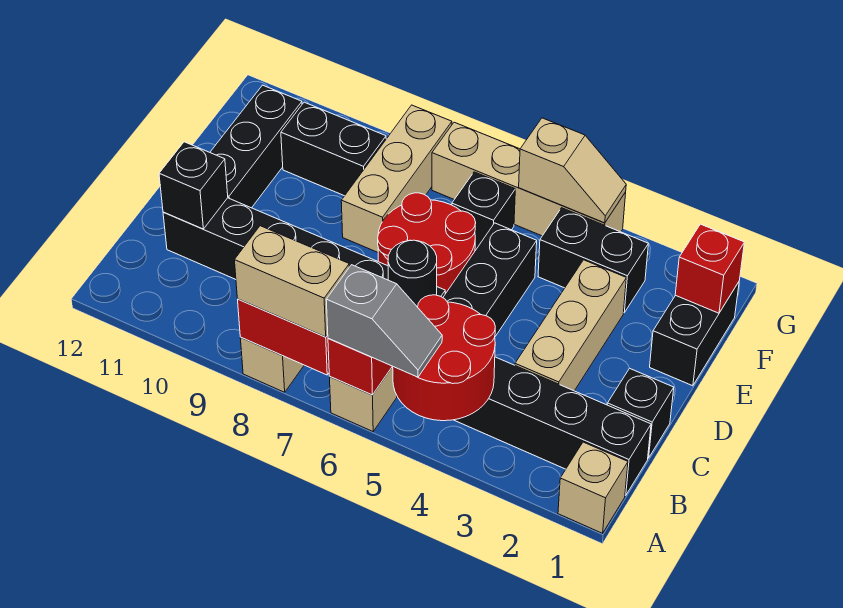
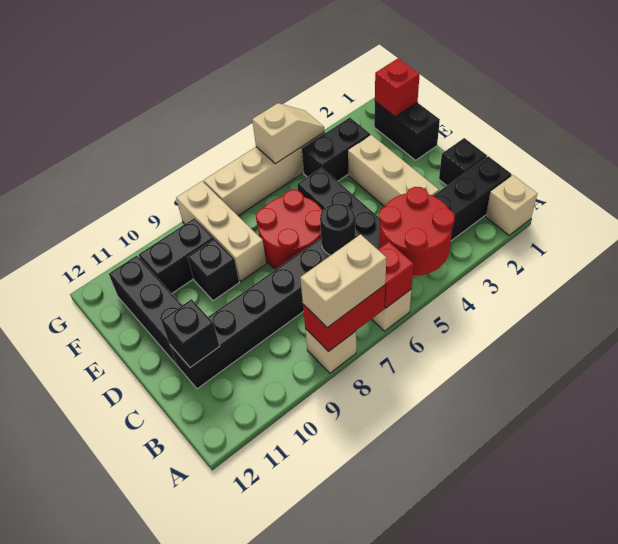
grey 1x2 slope [326,265,442,377] -> none
black 1x1 brick [452,172,515,251] -> black 1x1 brick moved to [188,239,239,301]

